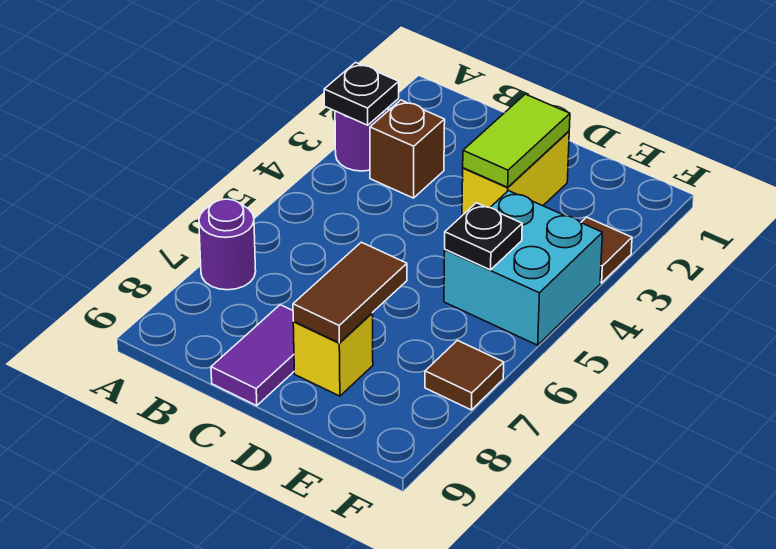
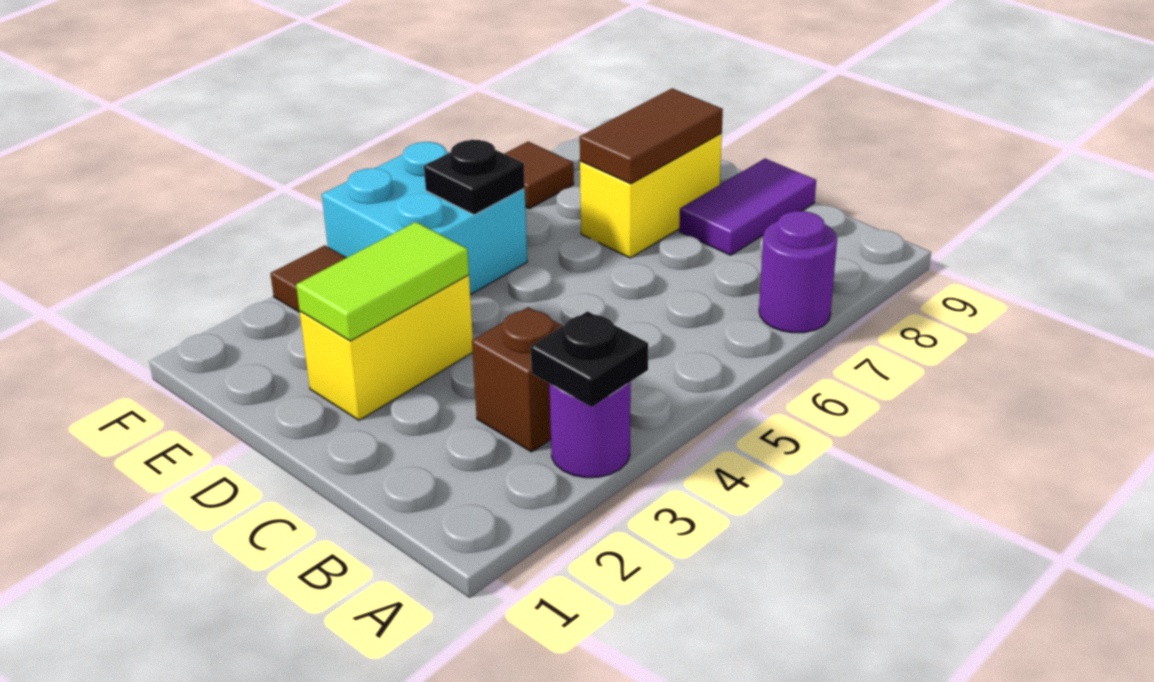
yellow 1x1 brick [293,313,373,396] -> yellow 1x2 brick [580,134,722,258]

